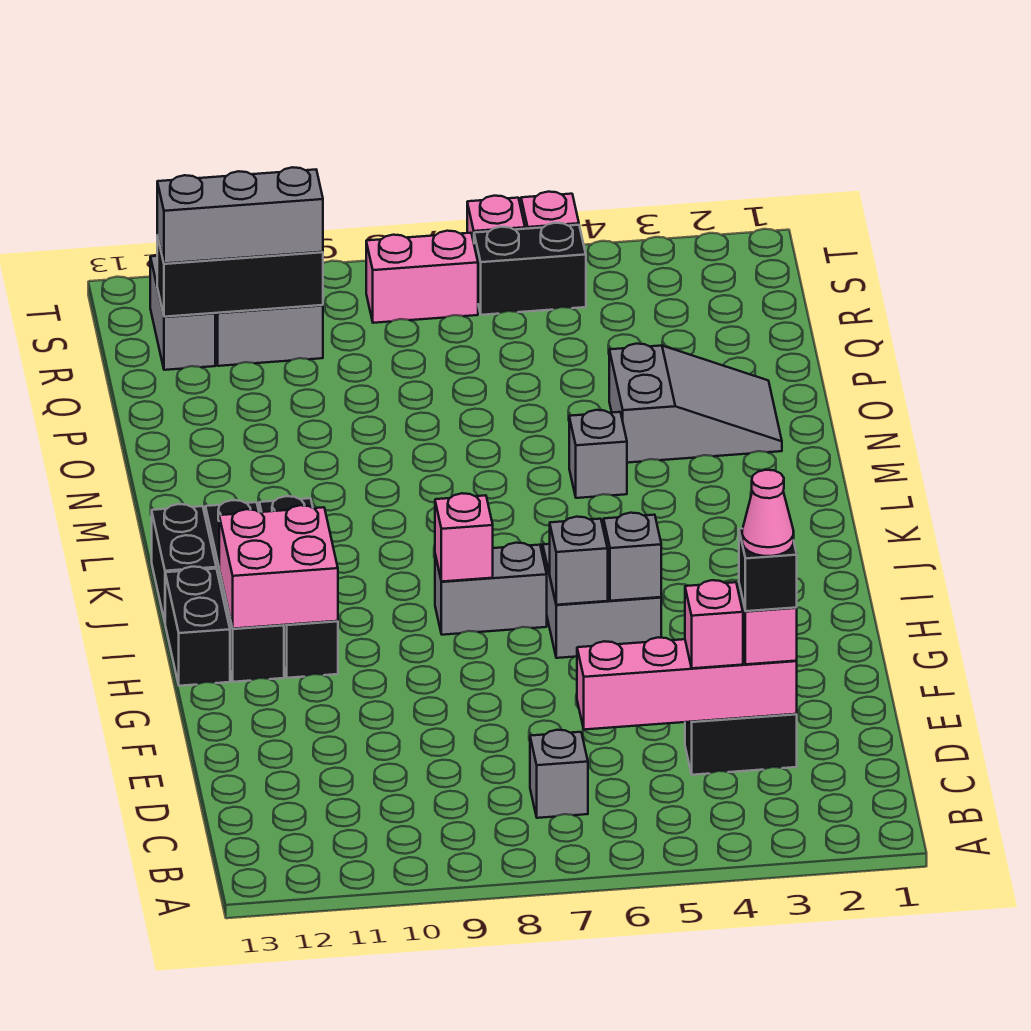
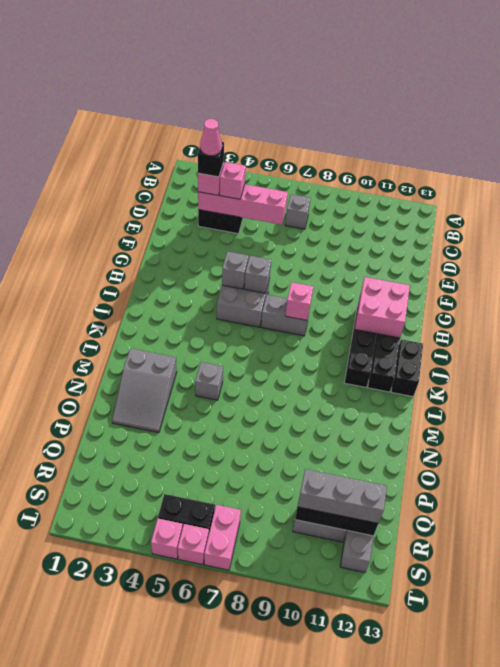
black 1x2 brick [165,567,230,686] -> none
grey 2x3 slope [609,344,782,463] -> grey 2x3 slope turned to [112,348,177,433]
pink 1x2 brick [366,231,478,323] -> pink 1x2 brick turned to [204,505,241,570]

